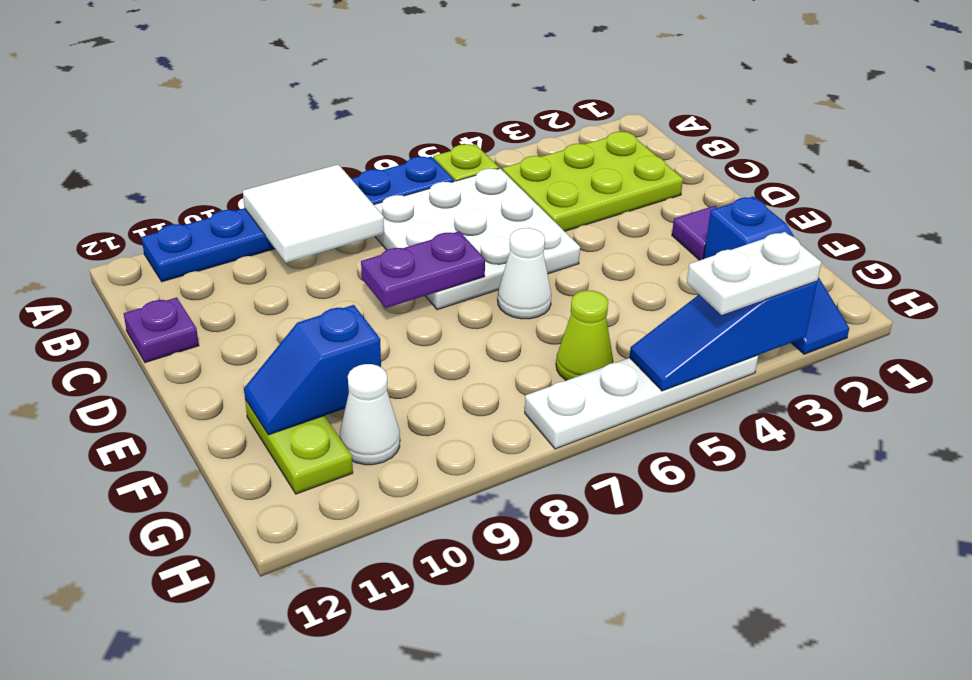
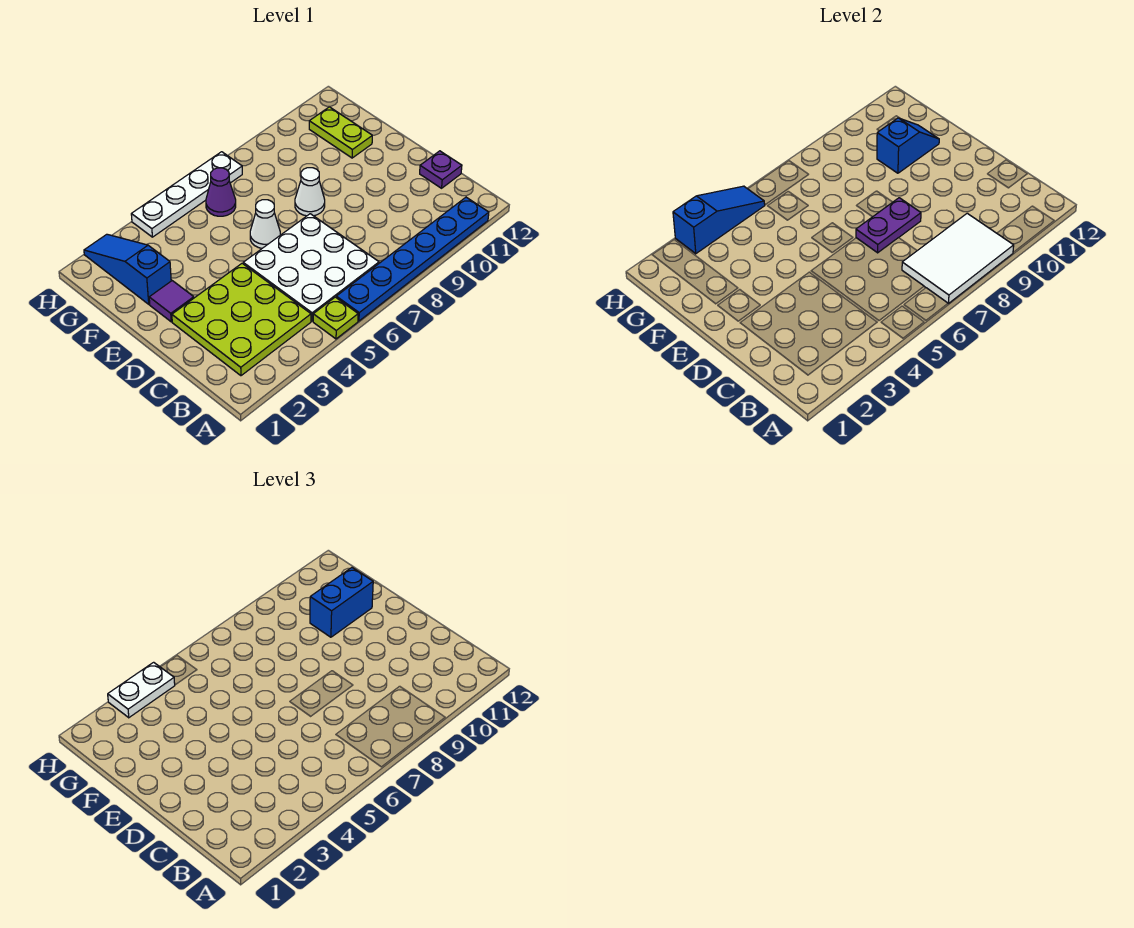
white 2x2 tile [243,164,384,263] -> white 2x3 tile [902,213,1014,304]
lime 2x3 plate [502,132,683,231] -> lime 3x3 plate [172,263,311,376]
none -> blue 1x2 brick [310,568,373,637]
lime 1x1 cone [556,290,613,381] -> purple 1x1 cone [206,168,236,216]
white 1x1 cone [340,364,400,465] -> white 1x1 cone moved to [295,168,325,216]

